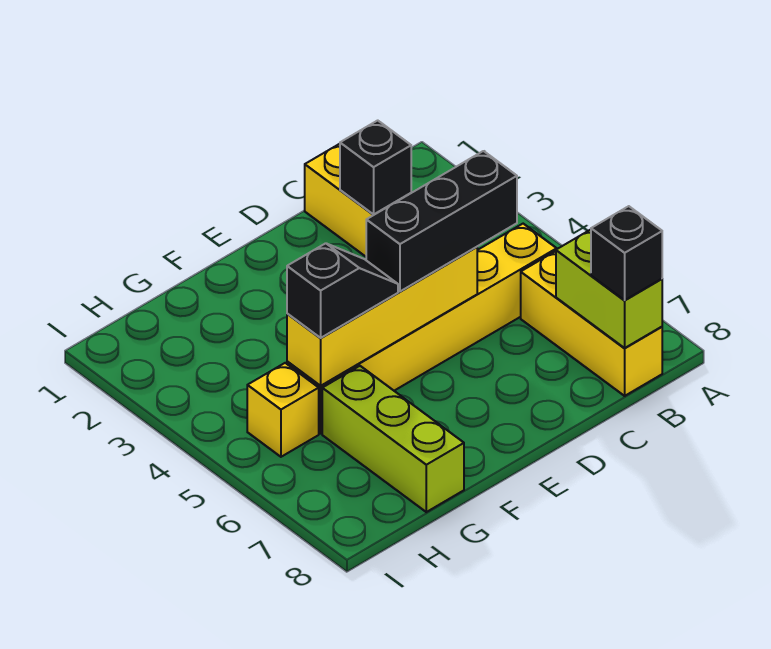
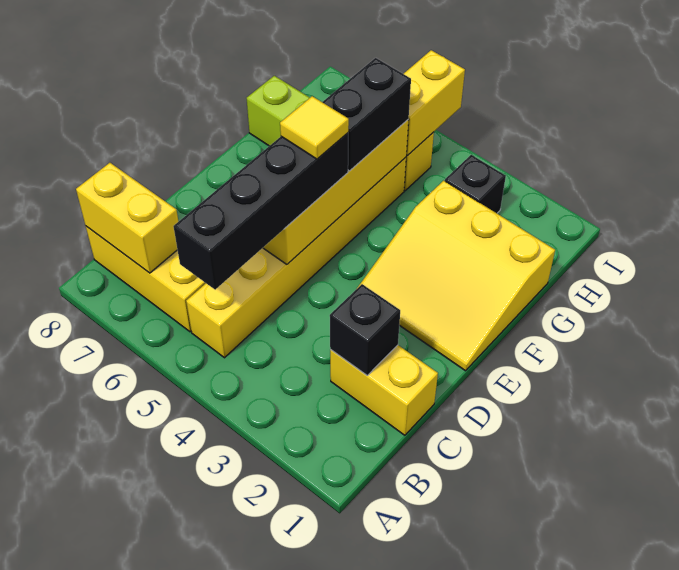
lime 1x2 brick [556,230,662,348] -> yellow 1x2 brick [76,163,179,273]
black 1x1 brick [591,206,662,300] -> black 1x1 brick moved to [445,155,506,213]
black 1x3 brick [366,151,517,291] -> black 1x4 brick [173,133,348,290]
none -> yellow 3x3 slope [358,181,555,371]
none -> yellow 1x1 tile [280,96,349,159]
black 1x2 slope [287,243,398,338] -> black 1x2 brick [323,58,411,171]
none -> yellow 1x2 brick [404,50,465,156]

